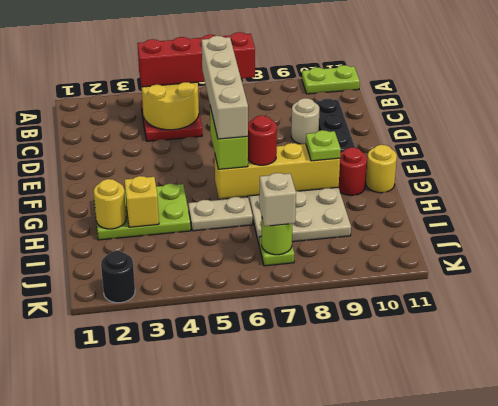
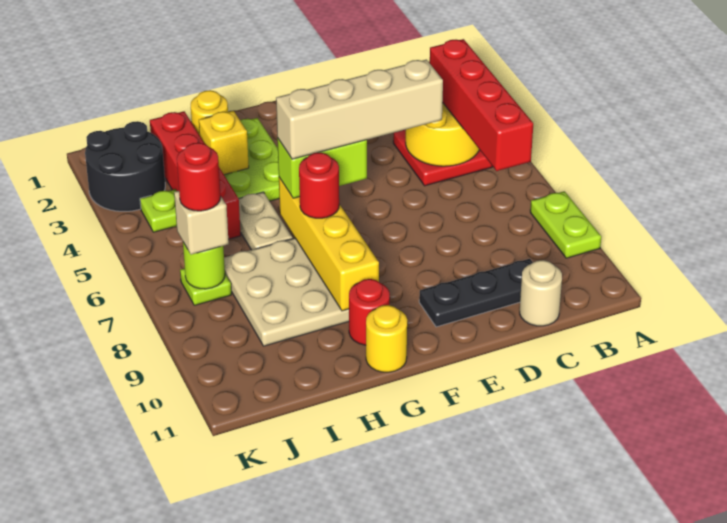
lime 1x2 plate [302,65,360,94] -> lime 1x2 plate moved to [530,191,601,258]
tan 1x1 round brick [291,98,320,144] -> tan 1x1 round brick moved to [520,260,562,326]
lime 1x1 plate [306,130,341,161] -> lime 1x1 plate moved to [140,189,177,232]
none -> red 1x4 brick [150,111,241,239]
none -> red 1x1 round brick [177,143,221,211]
black 1x1 round brick [101,251,135,303] -> black 2x2 round brick [85,121,165,211]

